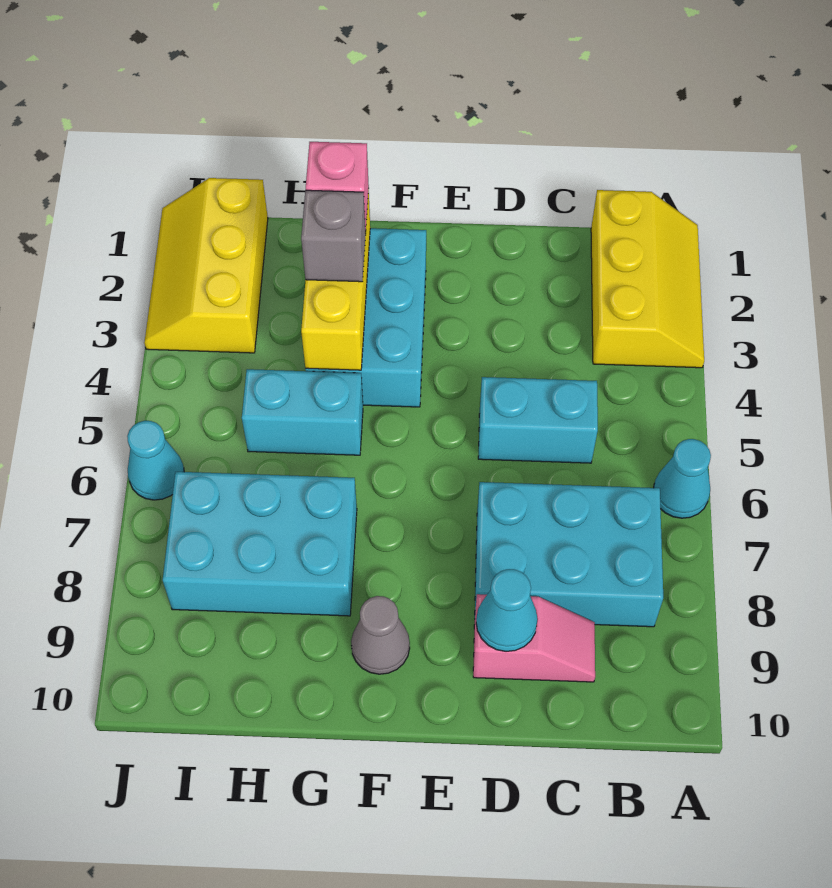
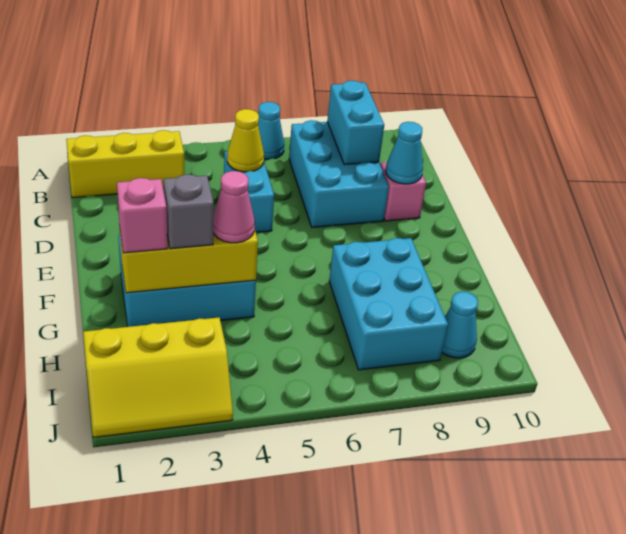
none -> yellow 1x1 cone [227,109,264,172]
grey 1x1 cone [351,596,410,674] -> none
none -> pink 1x1 cone [213,171,255,243]
cyan 1x2 brick [242,369,363,455] -> cyan 1x2 brick moved to [327,81,384,165]
cyan 1x1 cone [127,421,184,500] -> cyan 1x1 cone moved to [442,291,478,358]

